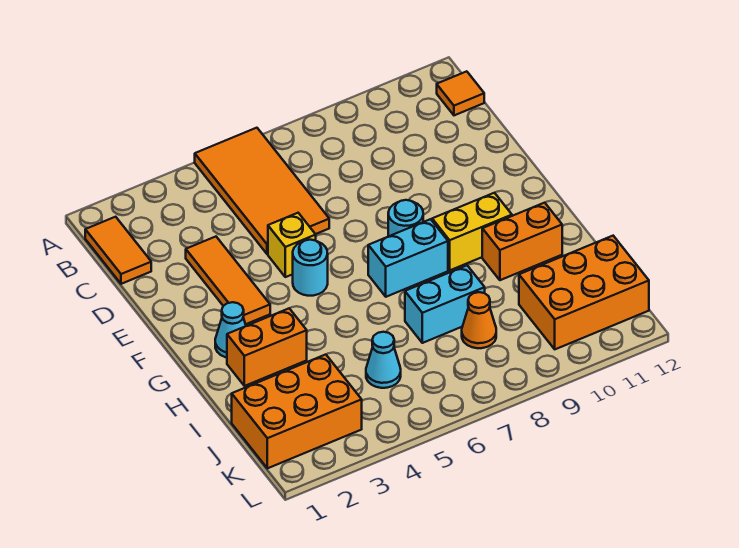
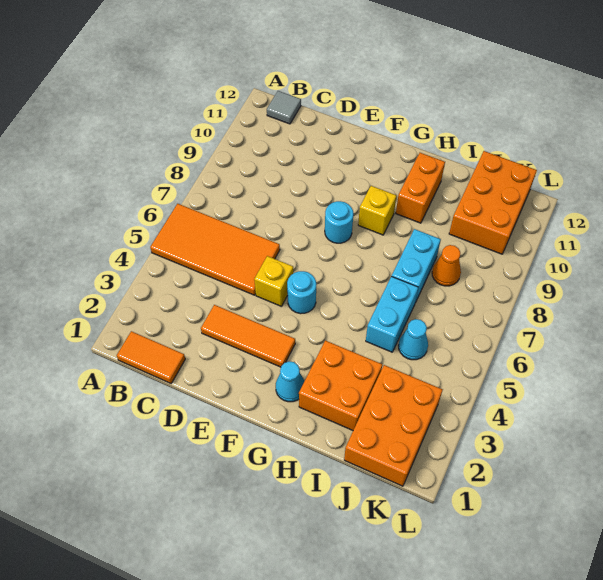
orange 1x1 tile [437,71,484,115] -> grey 1x1 tile [267,91,301,124]
cyan 1x2 brick [368,219,448,297] -> cyan 1x2 brick moved to [366,276,418,352]
yellow 1x2 brick [432,193,512,270] -> yellow 1x1 brick [358,186,396,235]
orange 1x2 brick [227,308,307,386] -> orange 2x2 brick [299,340,382,430]

